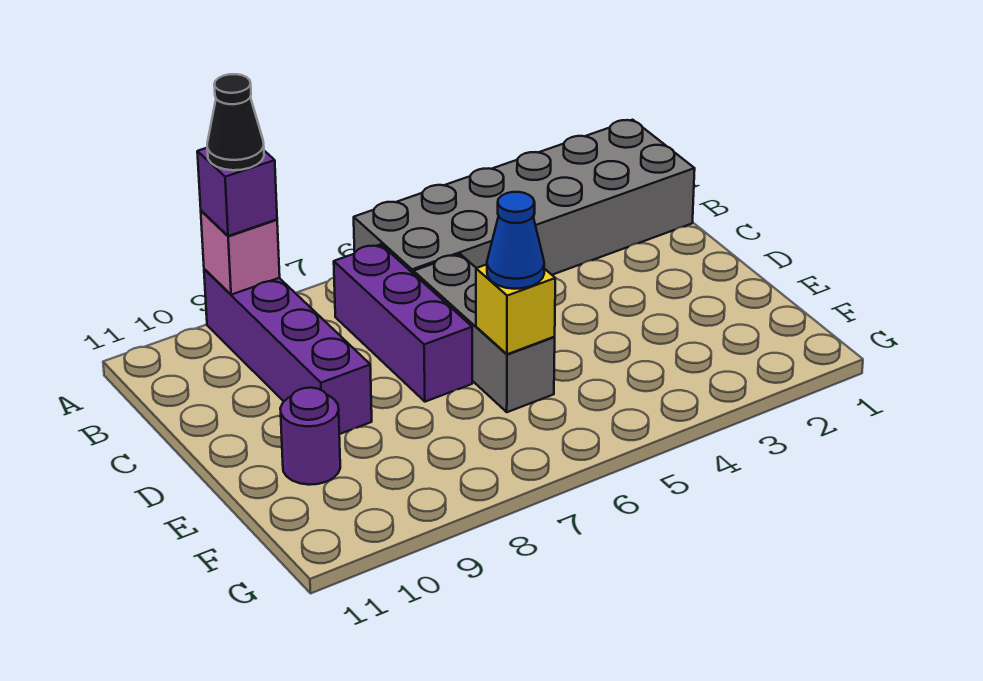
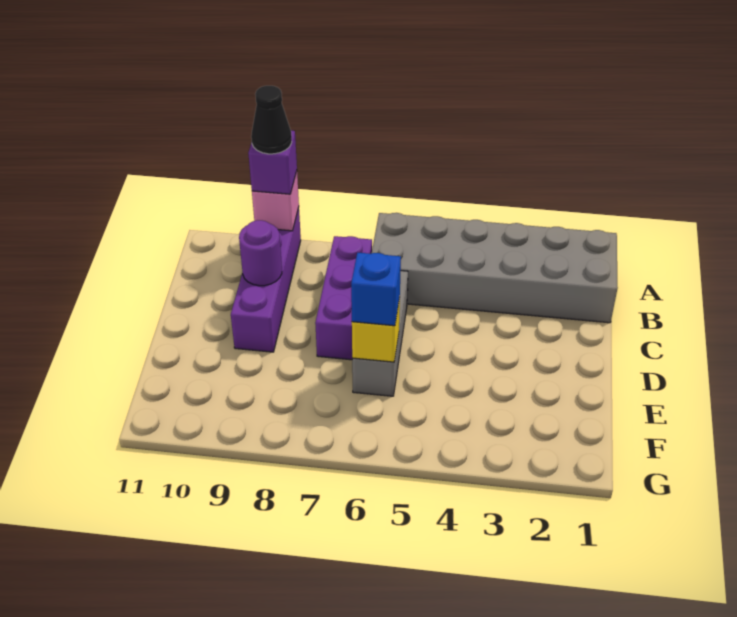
blue 1x1 cone [487,192,544,289] -> blue 1x1 brick [351,253,401,326]
purple 1x1 round brick [280,388,340,485] -> purple 1x1 round brick moved to [239,220,282,286]

